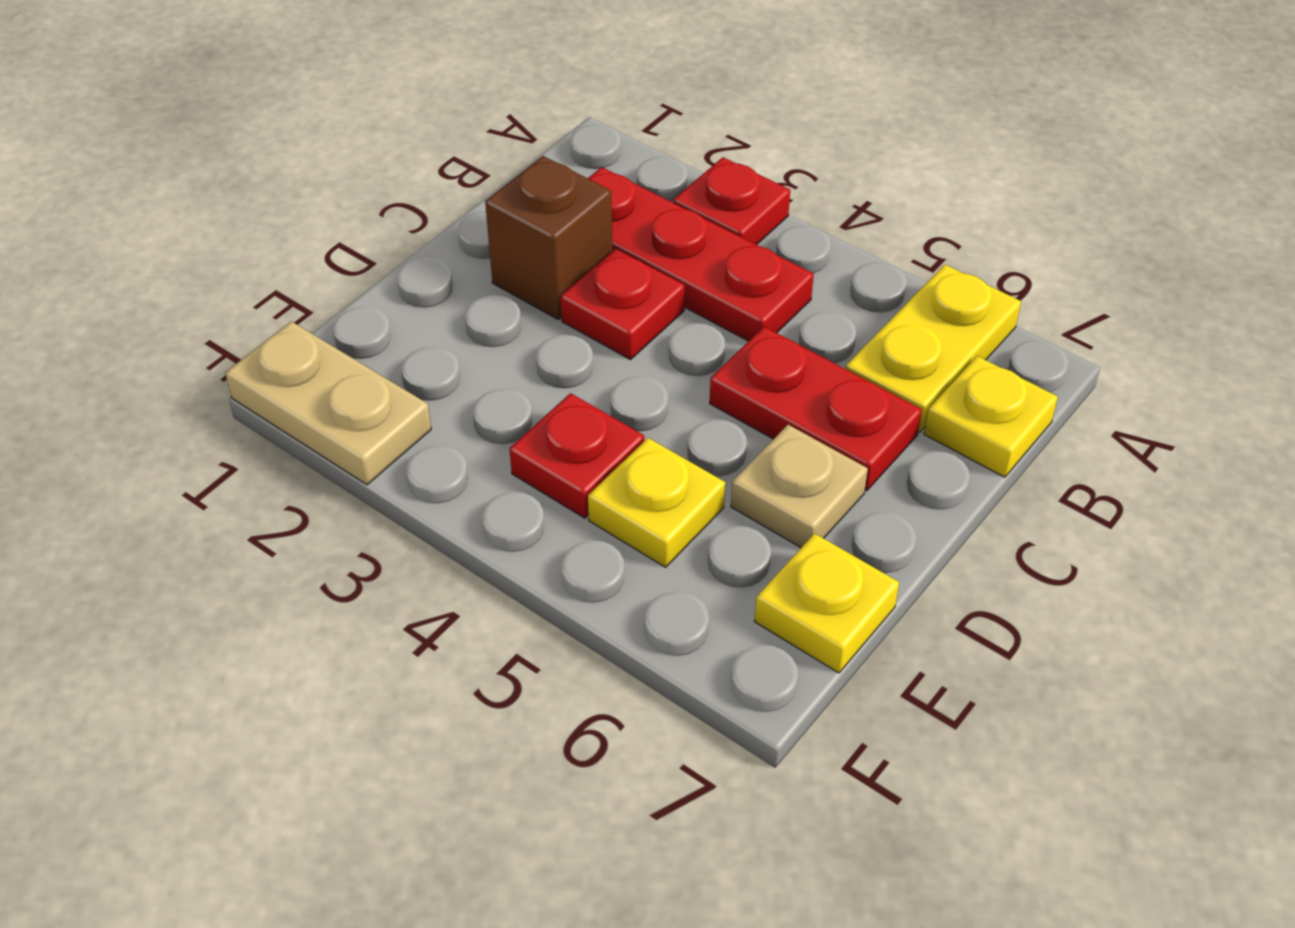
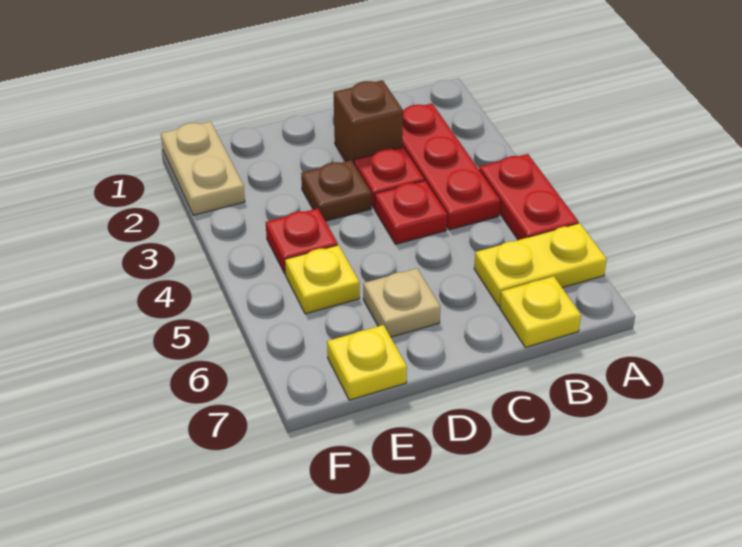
red 1x1 plate [673,157,790,245] -> red 1x1 plate moved to [375,181,447,244]
red 1x2 plate [710,327,922,491] -> red 1x2 plate moved to [479,154,579,240]
none -> brown 1x1 plate [301,160,371,221]

